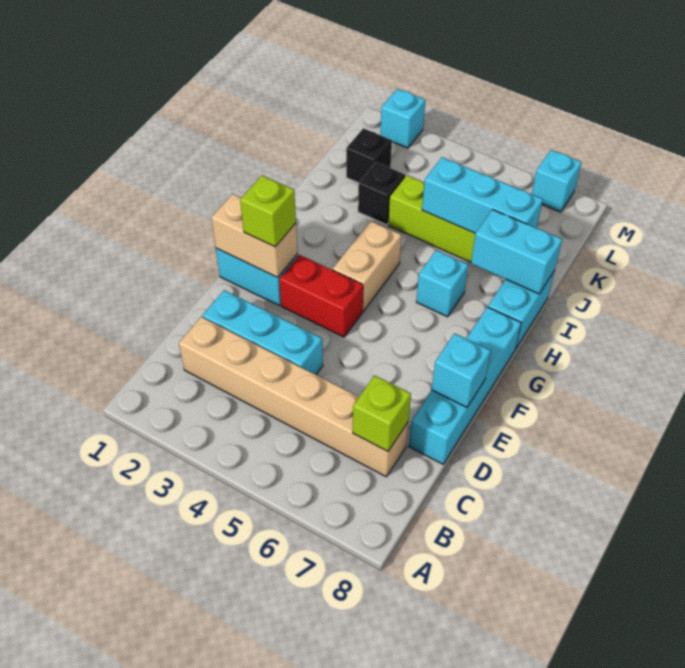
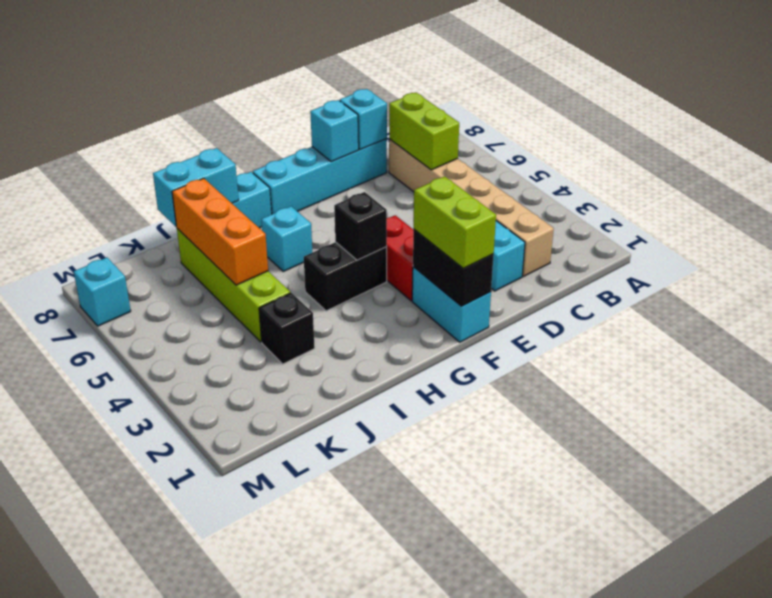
lime 1x1 brick [353,375,411,451] -> lime 1x2 brick [389,93,459,170]
tan 1x2 brick [211,194,298,277] -> black 1x2 brick [413,229,494,306]
lime 1x1 brick [240,175,296,247] -> lime 1x2 brick [414,176,496,268]
tan 1x2 brick [333,221,401,311] -> black 1x2 brick [304,242,387,311]
cyan 1x2 brick [471,210,562,294] -> cyan 1x2 brick turned to [153,148,239,226]
cyan 1x3 brick [422,157,543,233] -> orange 1x3 brick [172,178,268,285]
black 1x1 brick [346,128,392,183] -> black 1x1 brick moved to [334,192,387,260]
cyan 1x1 brick [380,89,425,148] -> cyan 1x1 brick moved to [340,89,387,150]

